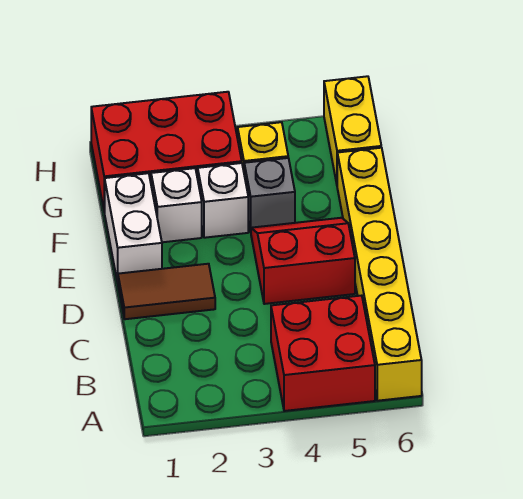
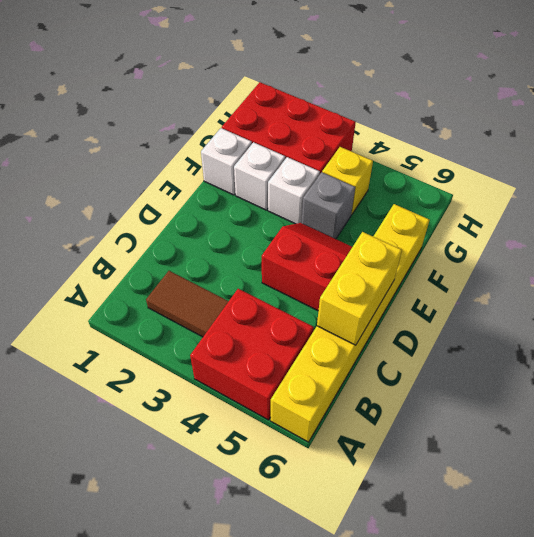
brown 1x2 tile [118,264,215,319] -> brown 1x2 tile moved to [146,271,229,337]
white 1x2 brick [105,173,162,283] -> white 1x1 brick [201,128,252,195]
yellow 1x2 brick [324,76,381,184] -> yellow 1x2 brick moved to [317,232,402,345]

